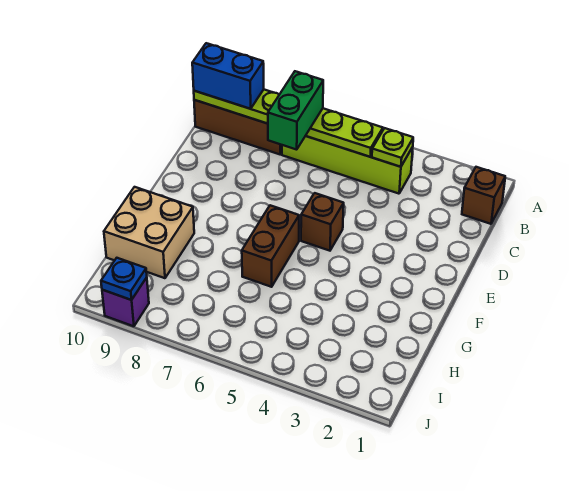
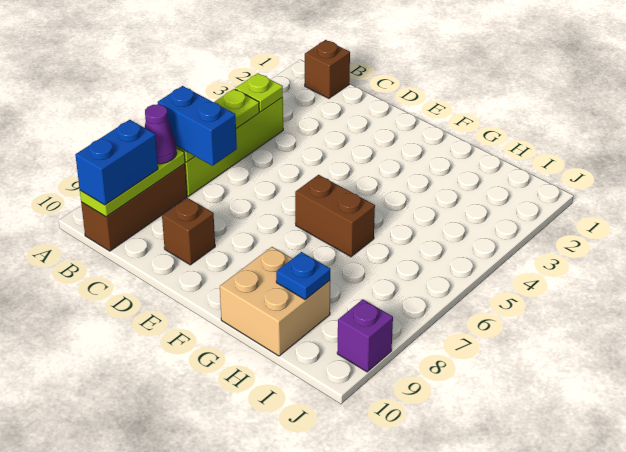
green 1x2 brick [268,71,323,150] -> blue 1x2 brick [158,86,237,166]
none -> purple 1x1 cone [145,104,177,164]
brown 1x1 brick [301,193,344,251] -> brown 1x1 brick moved to [162,198,215,265]
blue 1x1 plate [101,258,147,300] -> blue 1x1 plate moved to [276,252,330,300]

